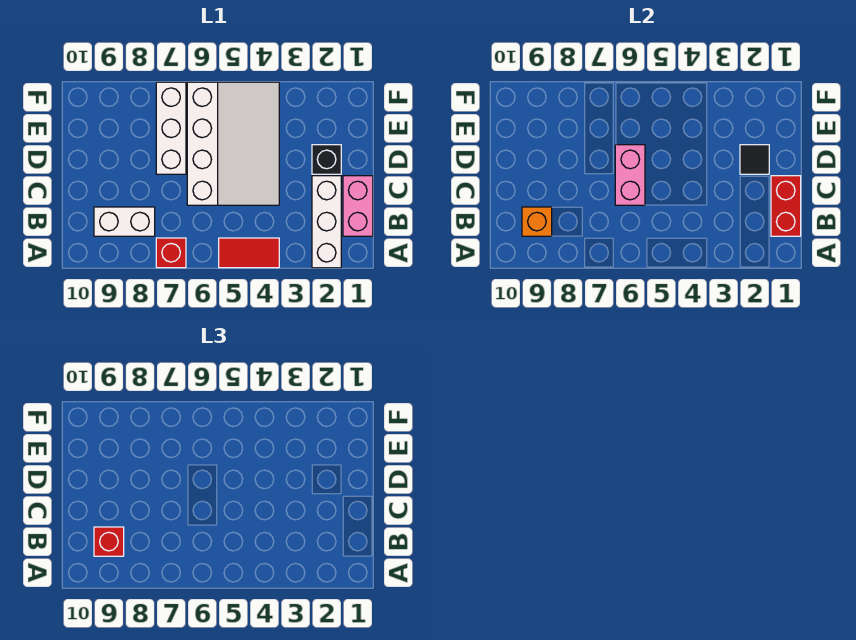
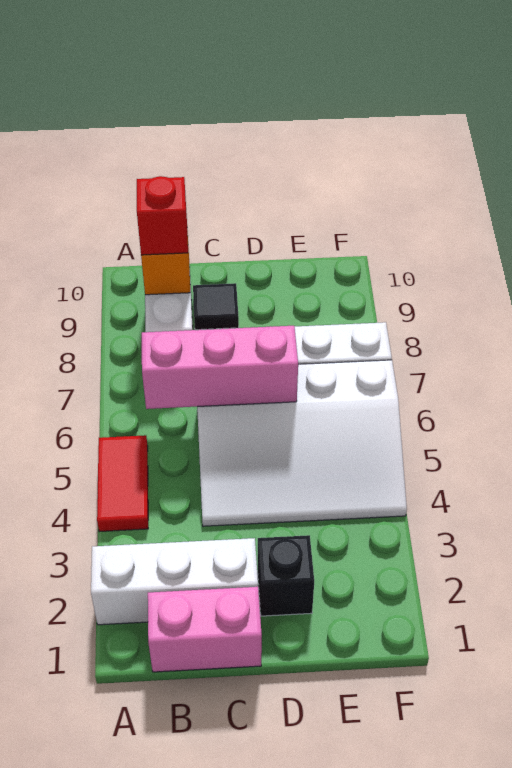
red 1x1 brick [156,238,186,268] -> none
red 1x2 brick [771,176,801,236] -> none
pink 1x2 brick [615,145,645,205] -> pink 1x3 brick [142,326,298,409]
black 1x1 tile [740,145,769,174] -> black 1x1 tile moved to [193,283,239,330]

